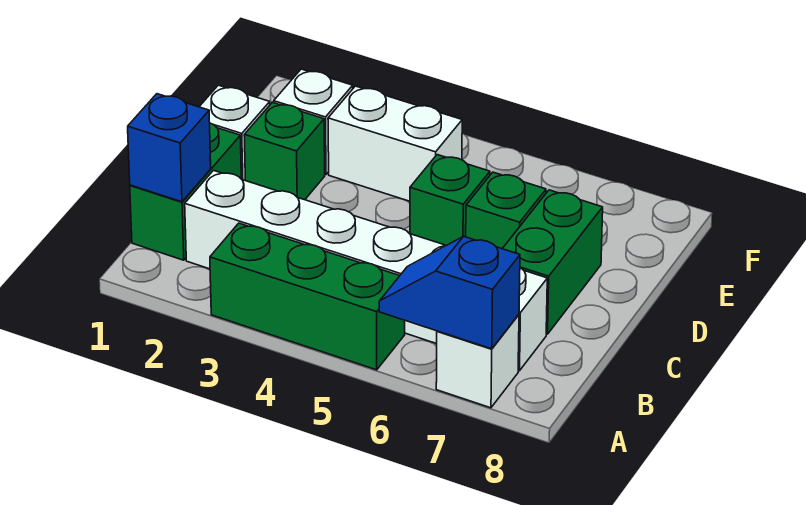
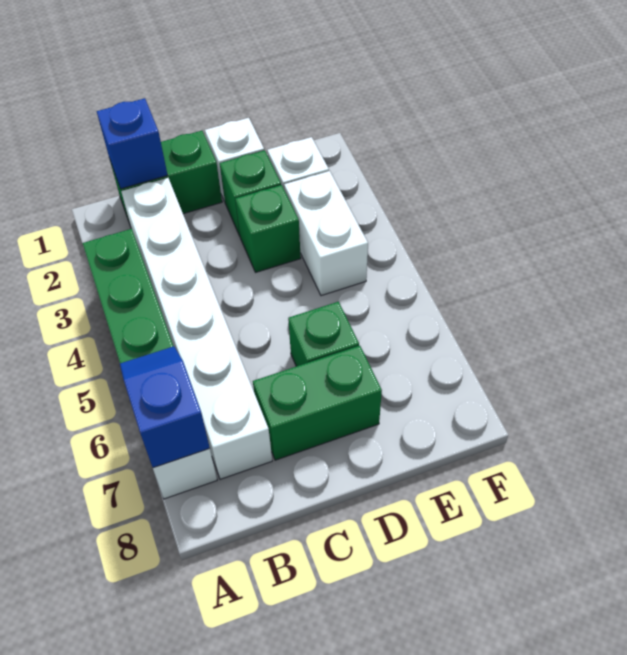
green 1x1 brick [410,155,490,245] -> green 1x1 brick moved to [235,185,301,272]

